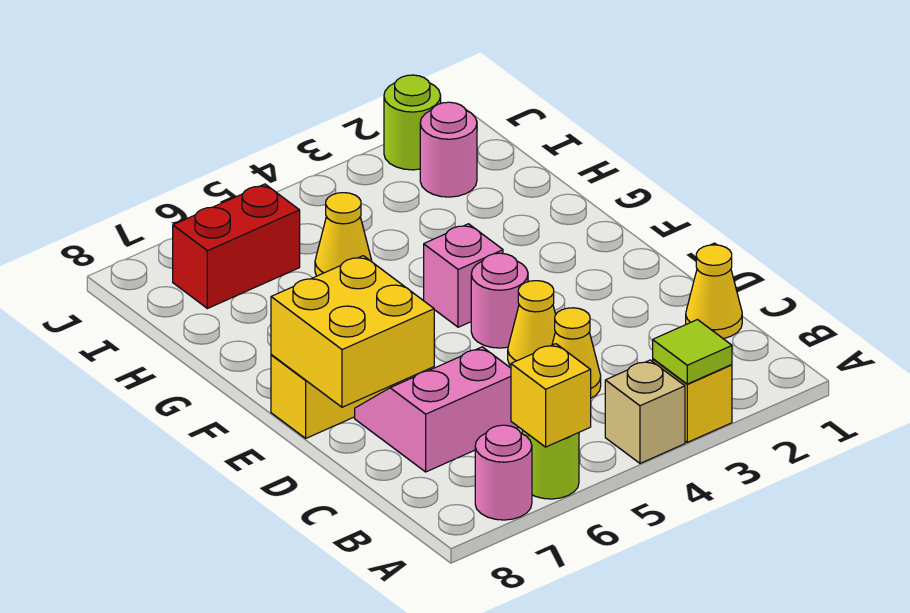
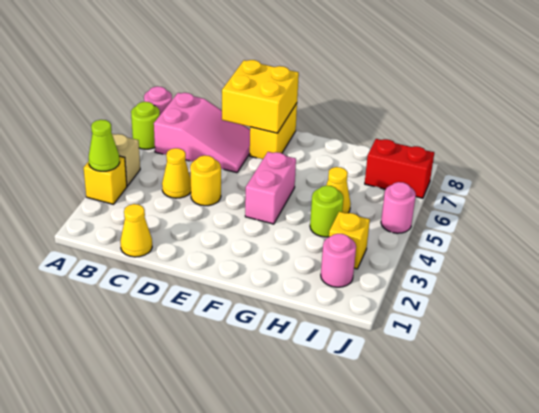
lime 1x1 tile [653,320,732,384] -> lime 1x1 cone [89,120,120,171]
yellow 1x1 brick [511,344,591,447] -> yellow 1x1 brick moved to [329,212,370,269]
pink 2x2 slope [355,347,518,472] -> pink 2x3 slope [154,93,250,173]
yellow 1x1 cone [508,281,556,366] -> yellow 1x1 round brick [190,155,221,206]
pink 1x1 round brick [471,253,528,348] -> pink 1x1 round brick moved to [381,182,416,233]
pink 1x1 brick [424,224,503,327] -> pink 1x2 brick [245,152,296,224]
red 1x2 brick [172,184,300,309] -> red 1x2 brick turned to [365,139,434,198]
lime 1x1 round brick [384,75,441,170] -> lime 1x1 round brick moved to [310,186,343,237]

